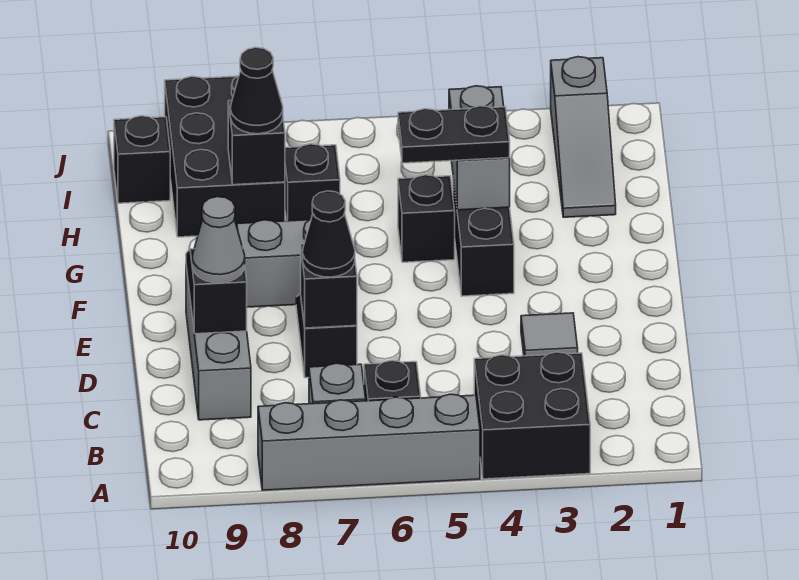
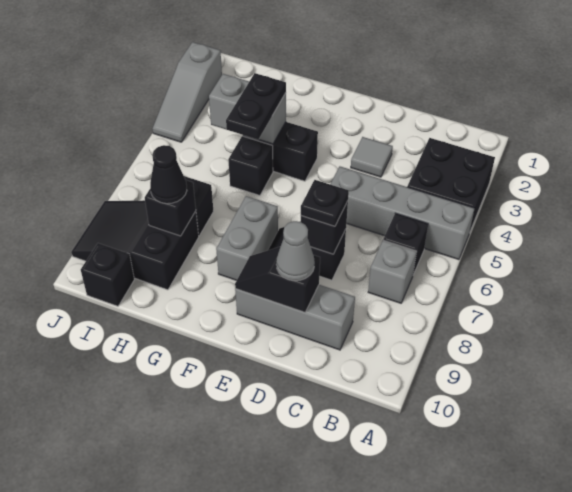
grey 1x4 brick [258,394,480,490] -> grey 1x4 brick turned to [330,167,475,260]
black 1x1 cone [303,191,355,277] -> black 1x1 plate [301,180,349,226]
grey 1x3 slope [551,57,616,217] -> grey 1x3 slope turned to [153,42,222,142]
black 2x3 brick [165,76,285,237] -> black 2x3 slope [71,200,199,290]

